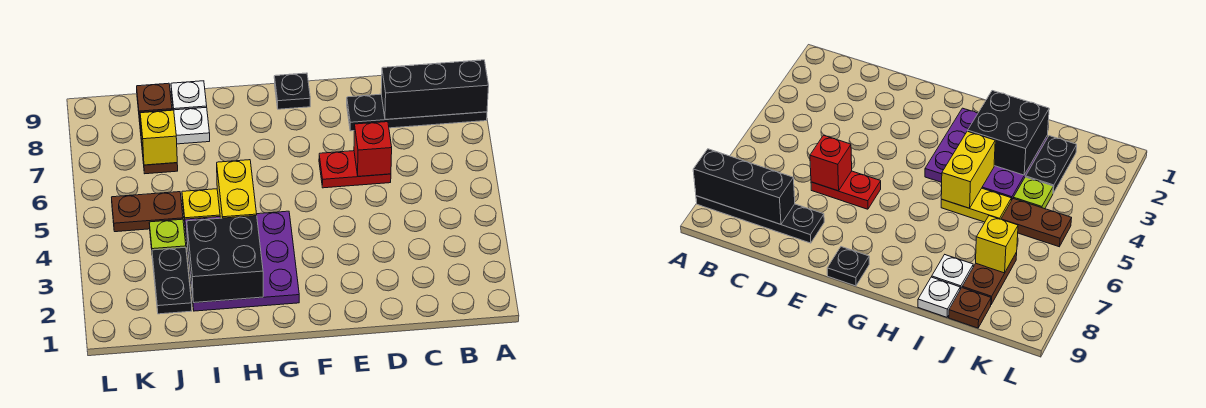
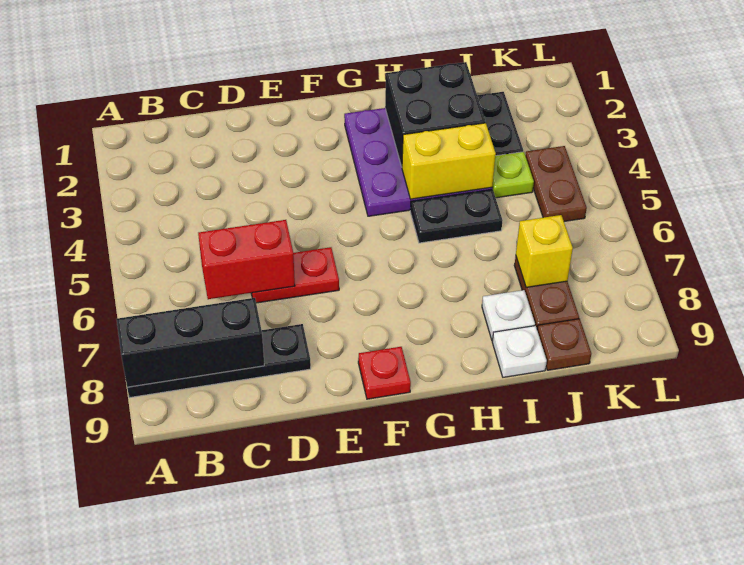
red 1x1 brick [354,122,392,176] -> red 1x2 brick [198,220,295,299]
black 1x1 plate [274,73,310,109] -> red 1x1 plate [358,347,411,399]
yellow 1x2 brick [217,160,257,218] -> yellow 1x2 brick turned to [402,123,496,199]
yellow 1x2 plate [182,189,220,221] -> black 1x2 plate [410,189,503,243]
brown 1x2 plate [112,192,183,232] -> brown 1x2 plate turned to [525,146,587,221]

